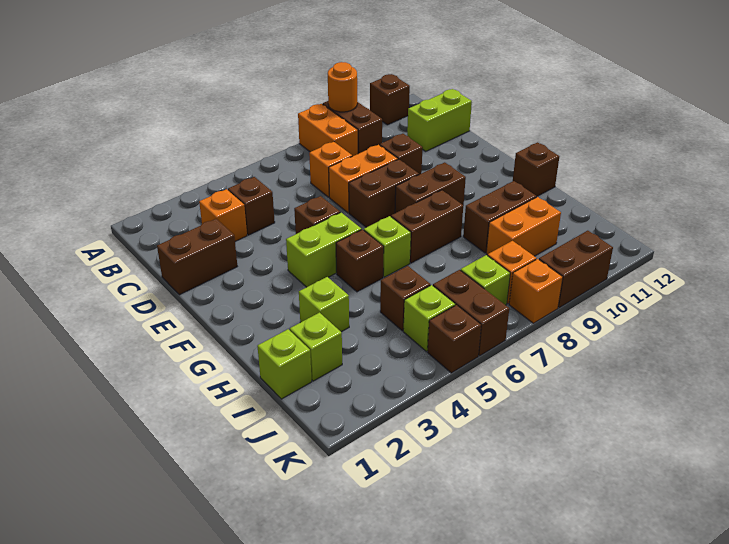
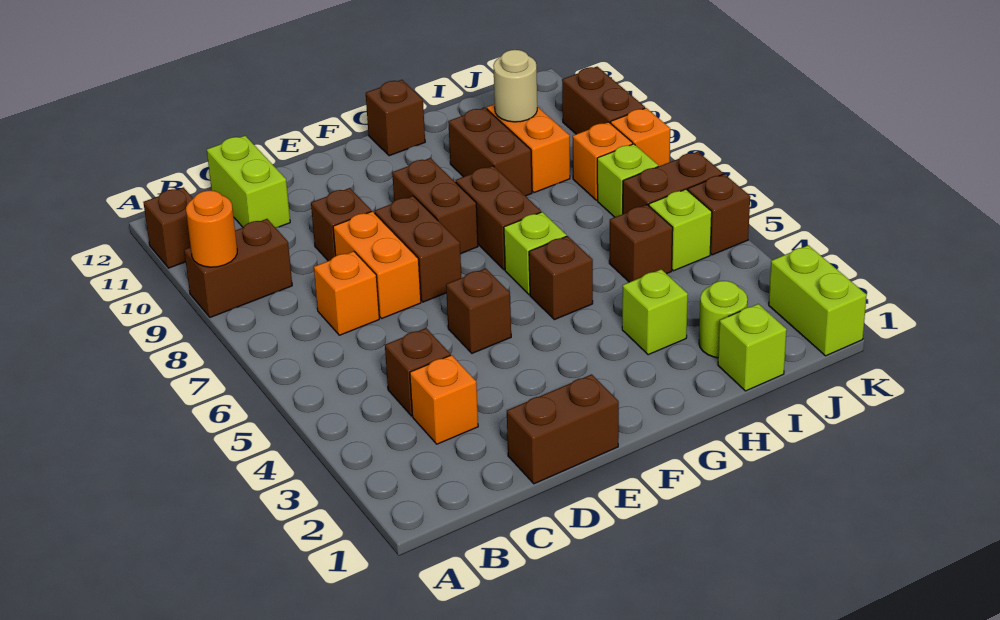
orange 1x2 brick [298,104,358,156] -> none
brown 1x2 brick [157,219,237,295] -> brown 1x2 brick turned to [507,374,619,484]
lime 1x2 brick [286,213,361,287] -> lime 1x2 brick moved to [769,245,867,356]
lime 1x1 brick [290,313,342,381] -> lime 1x1 round brick [699,281,748,358]
none -> tan 1x1 round brick [493,50,537,122]

